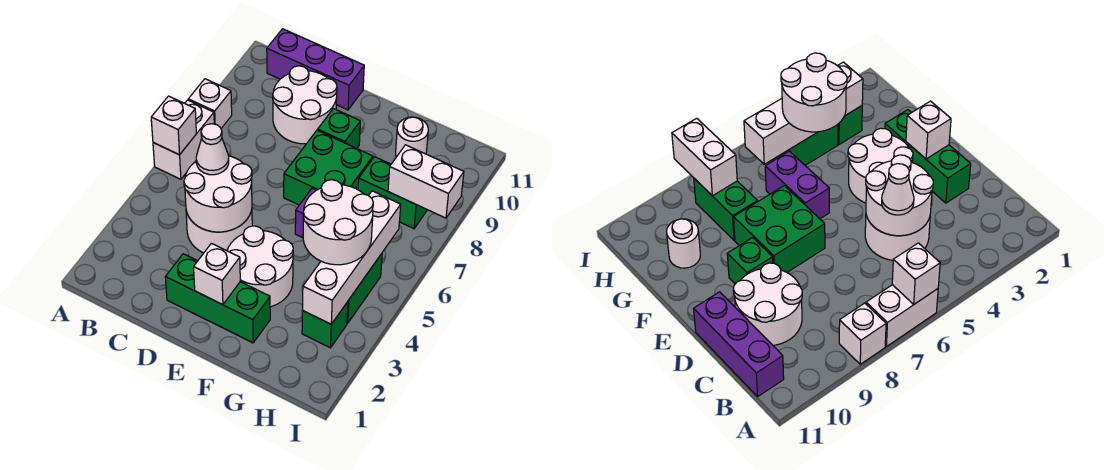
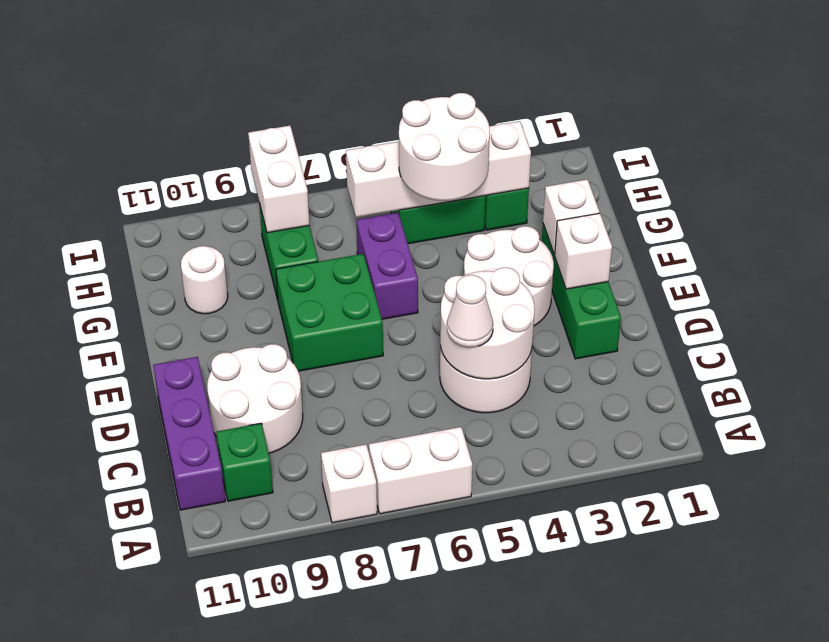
white 1x1 brick [151,96,196,155] -> white 1x1 brick moved to [543,179,599,255]
green 1x1 brick [318,109,360,148] -> green 1x1 brick moved to [216,423,273,501]

